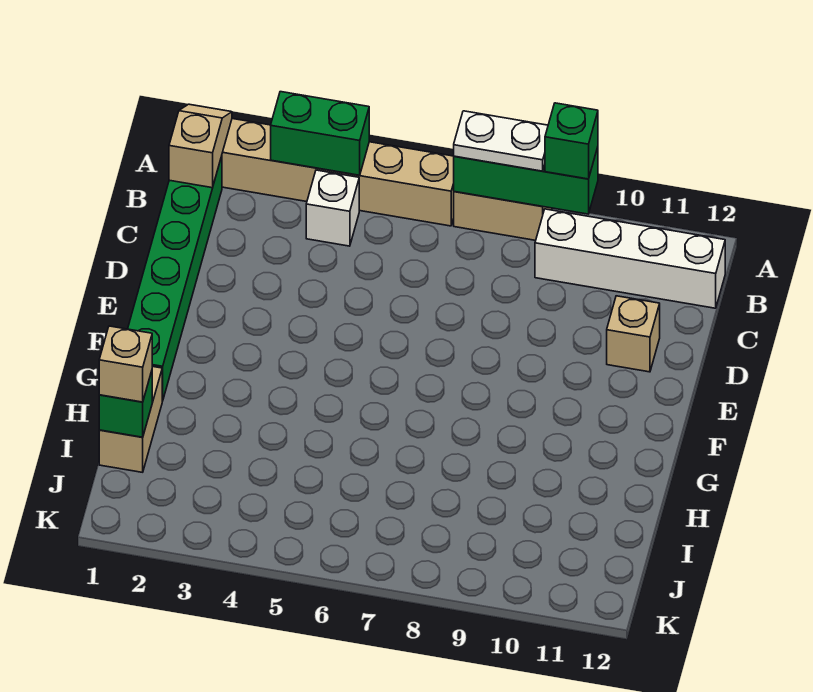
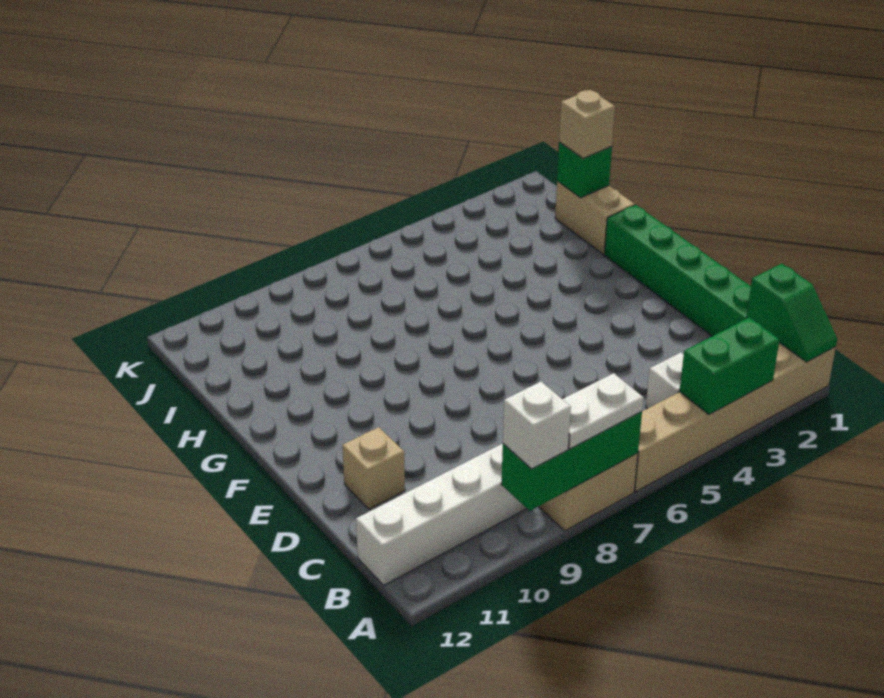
tan 1x2 slope [169,104,232,188] -> green 1x2 slope [746,264,837,362]
green 1x1 brick [545,103,598,179] -> white 1x1 brick [503,382,571,469]

